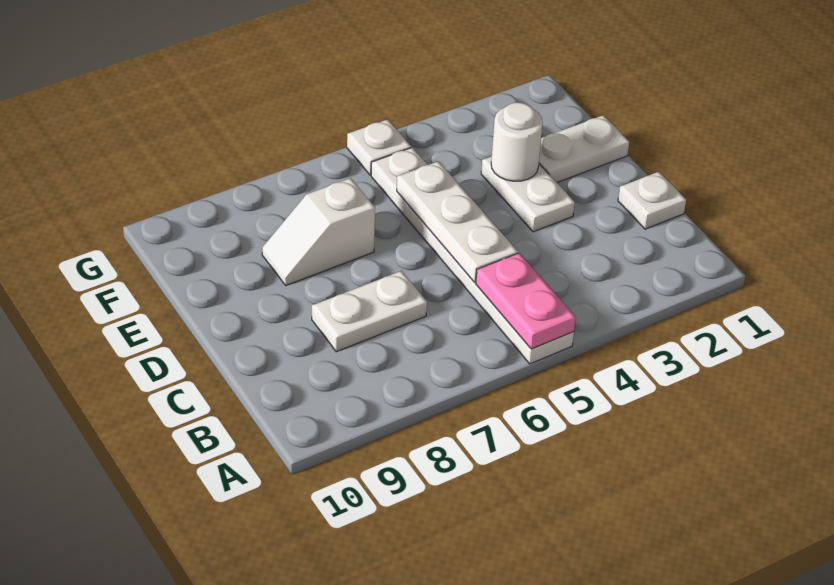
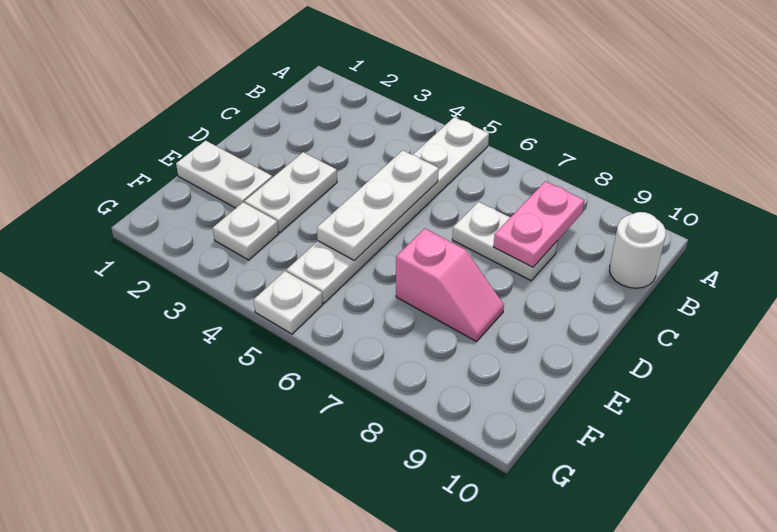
pink 1x2 plate [476,253,576,349] -> pink 1x2 plate moved to [493,181,584,267]
white 1x1 plate [618,172,686,229] -> white 1x1 plate moved to [213,202,279,260]
white 1x1 round brick [491,103,543,181] -> white 1x1 round brick moved to [609,212,666,288]
white 1x2 slope [262,178,375,285] -> pink 1x2 slope [396,229,504,341]

